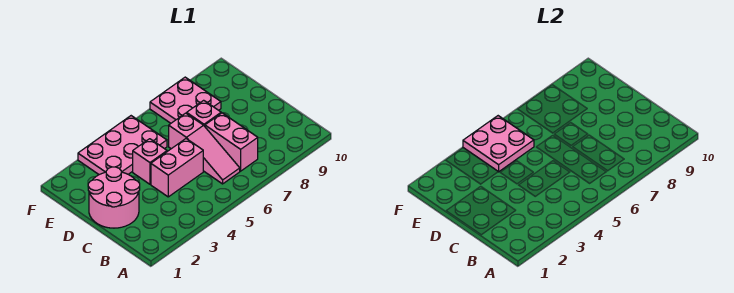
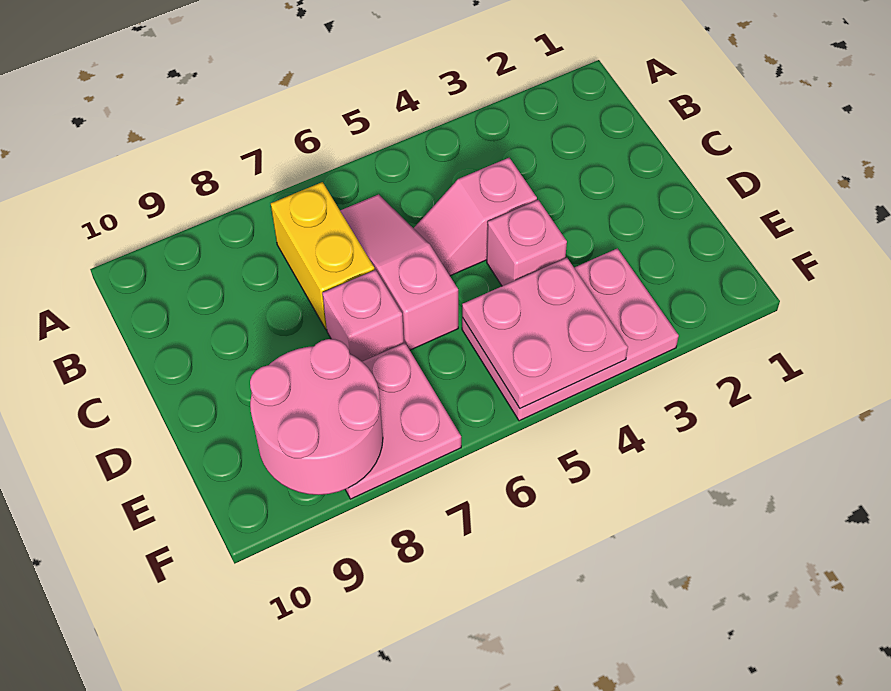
pink 1x2 brick [205,113,258,171] -> yellow 1x2 brick [271,182,375,330]
pink 2x2 round brick [88,167,140,228] -> pink 2x2 round brick moved to [250,339,383,495]
pink 1x2 brick [151,139,203,197] -> pink 1x2 slope [414,158,537,276]

